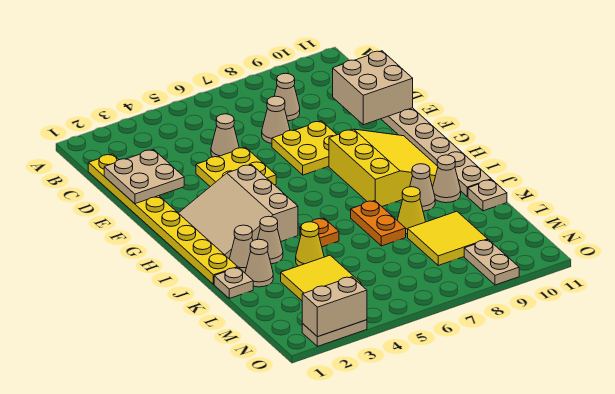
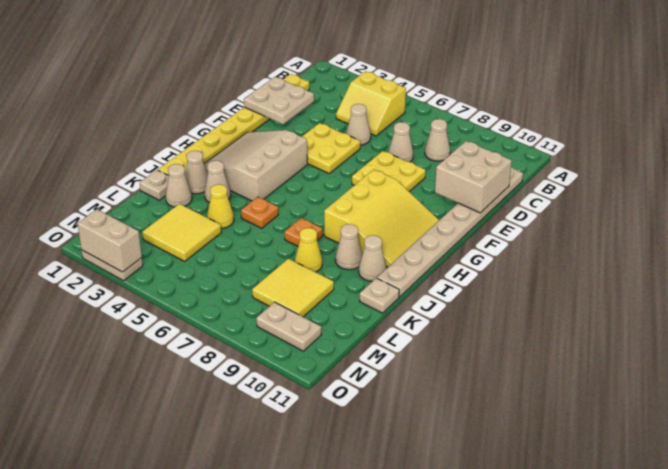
none -> yellow 2x2 slope [336,71,406,136]
orange 1x2 plate [351,201,406,246] -> orange 1x1 plate [285,218,323,246]
tan 1x2 plate [464,240,519,285] -> tan 1x2 plate turned to [256,302,321,351]

